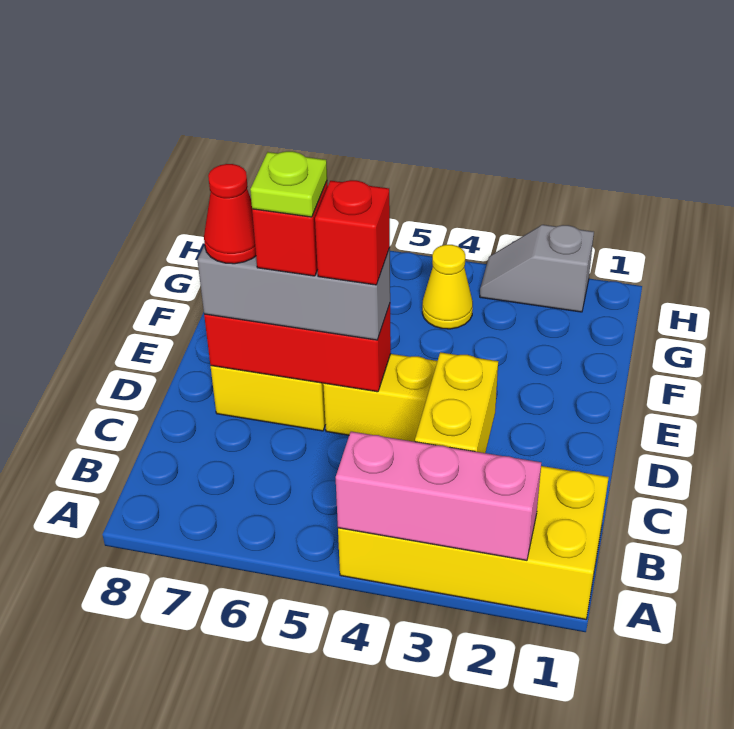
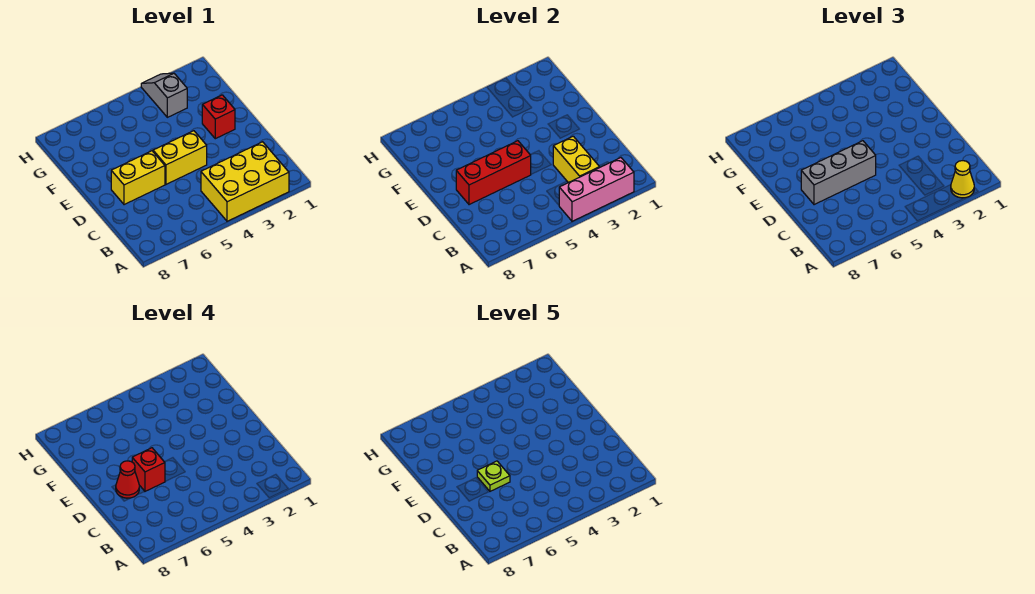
yellow 2x4 brick [338,466,609,619] -> yellow 2x3 brick [201,142,289,221]
red 1x1 brick [315,180,390,285] -> red 1x1 brick moved to [202,95,235,139]
yellow 1x1 cone [422,245,473,329] -> yellow 1x1 cone moved to [951,161,974,198]
grey 1x2 slope [480,225,594,312] -> grey 1x2 slope turned to [141,73,187,117]

